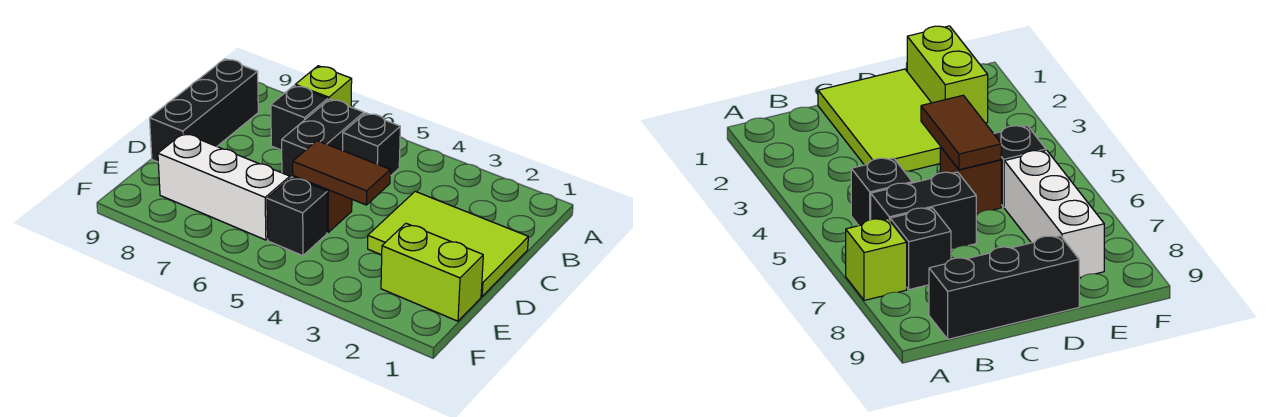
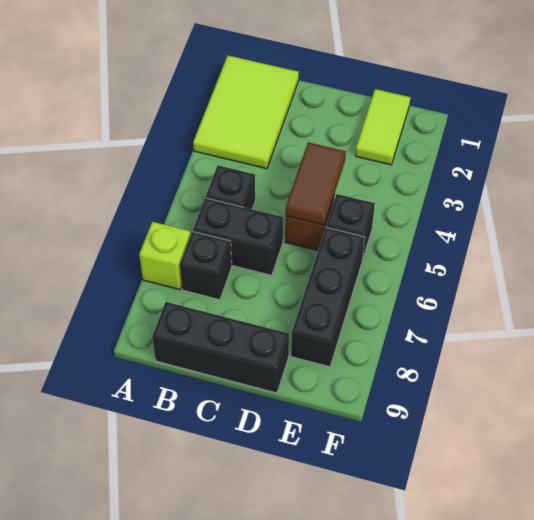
lime 2x3 tile [368,191,528,296] -> lime 2x3 tile moved to [193,56,299,169]
lime 1x2 brick [381,223,483,321] -> lime 1x2 tile [355,89,411,165]
white 1x3 brick [158,133,290,240] -> black 1x3 brick [291,228,365,367]

